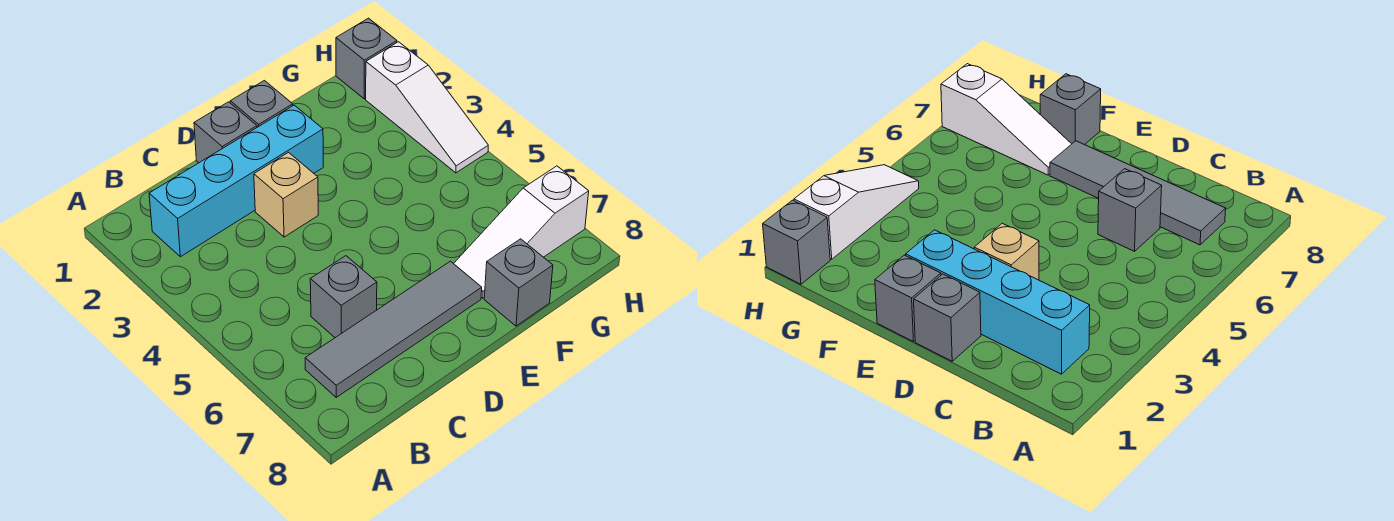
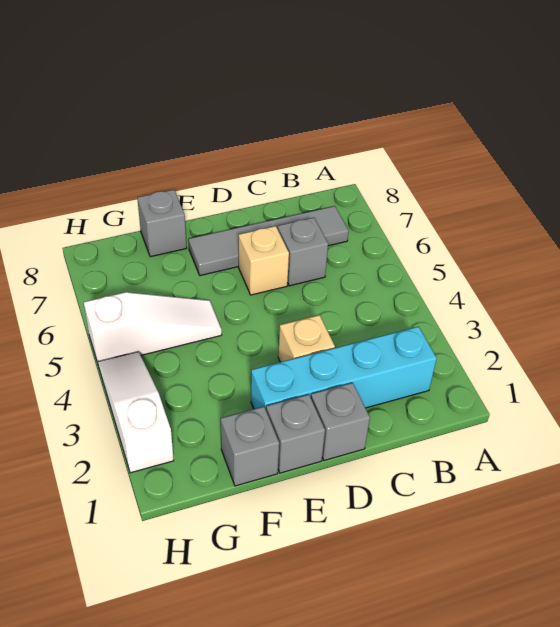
none -> tan 1x1 brick [239,226,289,295]
white 1x3 slope [454,166,589,298] -> white 1x3 slope moved to [84,292,222,363]
grey 1x1 brick [336,18,397,99] -> grey 1x1 brick moved to [221,407,279,486]

